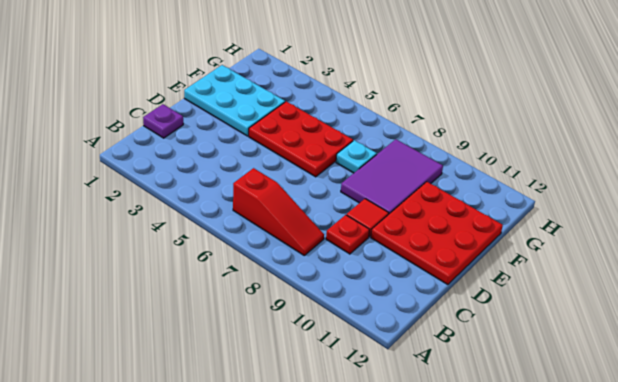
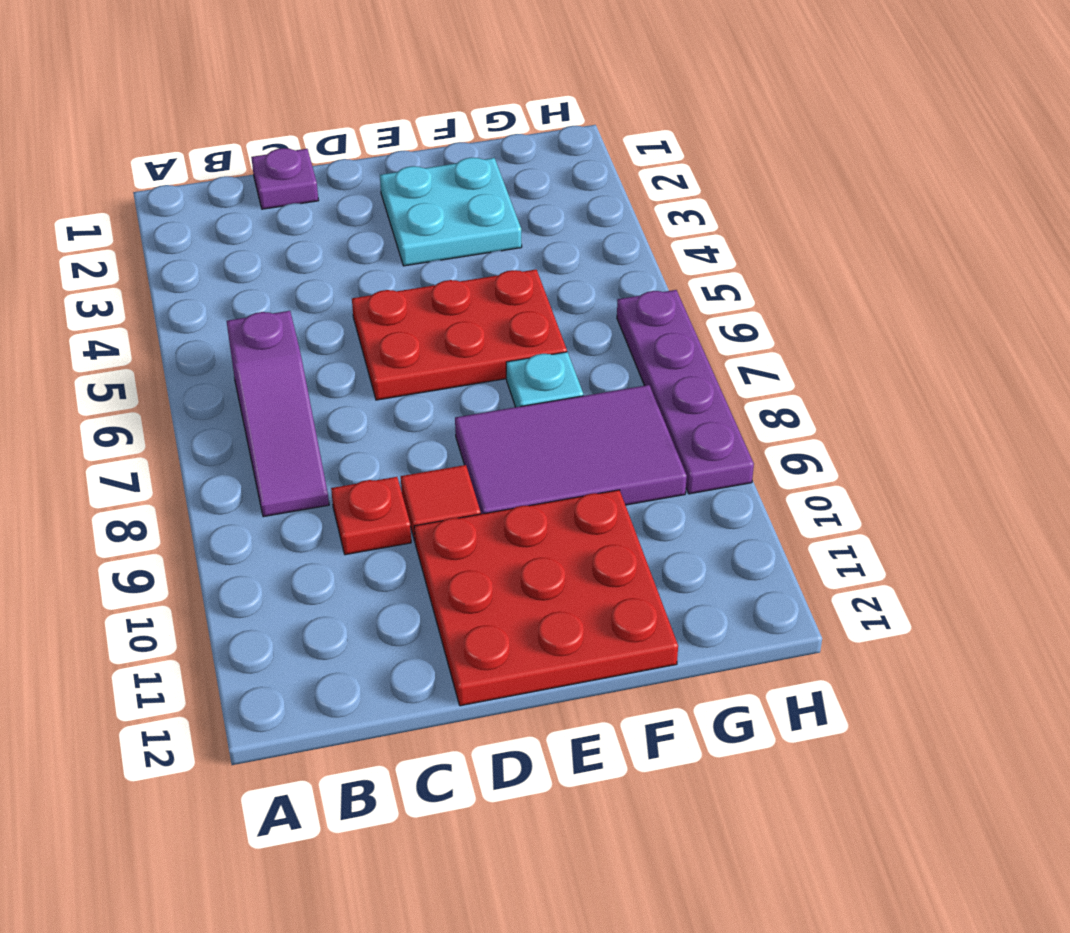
red 1x3 slope [233,168,324,255] -> purple 1x3 slope [227,311,329,517]
cyan 2x3 plate [184,65,285,136] -> cyan 2x2 plate [380,158,522,266]
red 2x3 plate [249,101,353,177] -> red 2x3 plate turned to [352,270,567,400]
none -> purple 1x4 plate [617,290,754,494]

